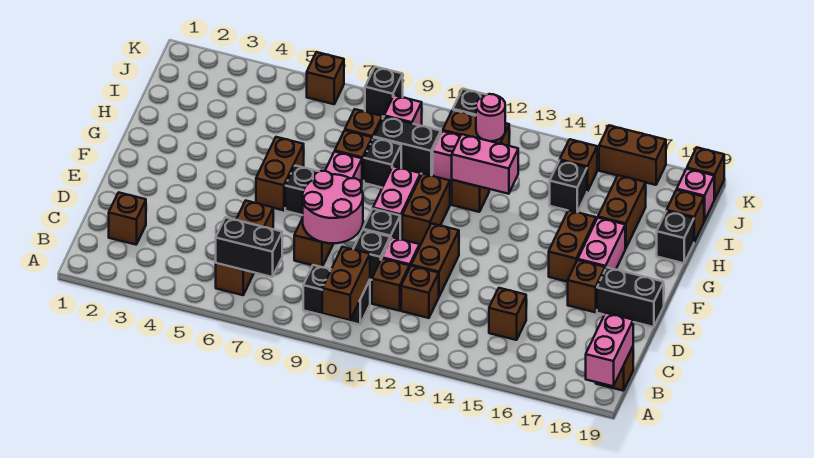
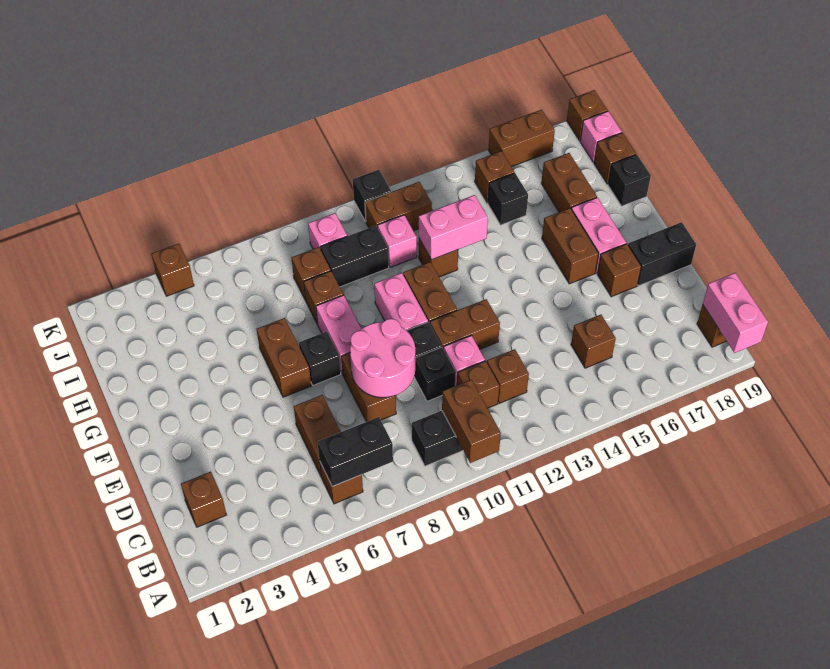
brown 1x2 brick [411,223,459,296] -> brown 1x2 brick turned to [430,299,500,349]
black 1x1 brick [364,138,401,188] -> none
pink 1x1 round brick [476,94,505,141] -> none
brown 1x1 brick [307,52,344,104] -> brown 1x1 brick moved to [151,244,194,296]
black 1x1 brick [365,67,403,117] -> none

